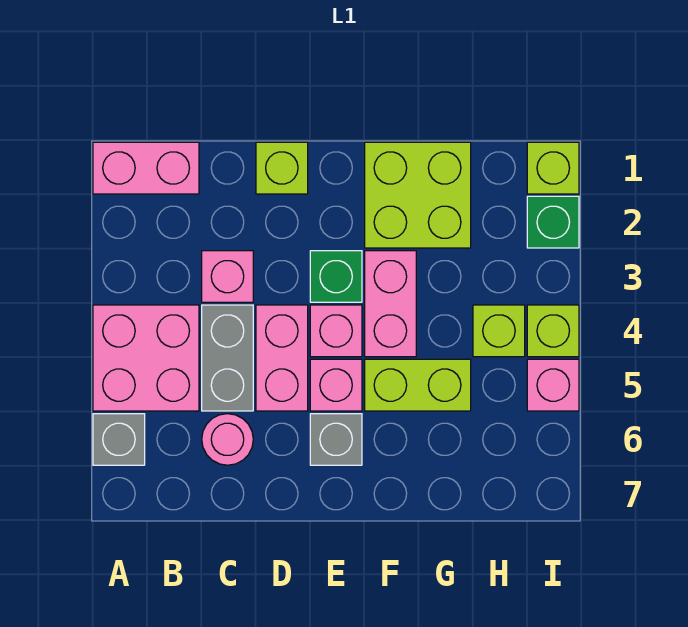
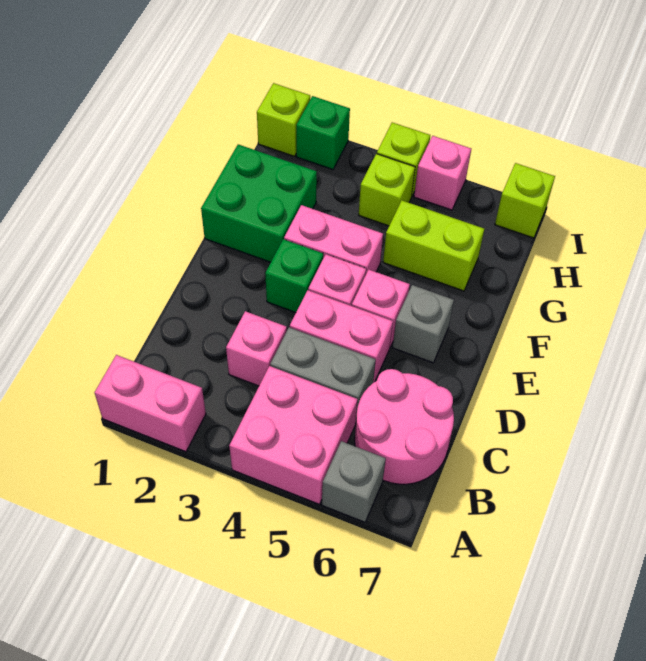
pink 1x2 brick [93,142,199,194] -> pink 1x2 brick turned to [95,355,206,452]
pink 1x1 round brick [202,414,253,465] -> pink 2x2 round brick [355,369,454,484]
lime 1x1 brick [256,142,308,194] -> lime 1x1 brick moved to [495,163,555,238]
lime 2x2 brick [365,142,471,248] -> green 2x2 brick [201,144,317,262]
lime 1x2 brick [365,359,471,411] -> lime 1x2 brick turned to [383,201,484,291]

